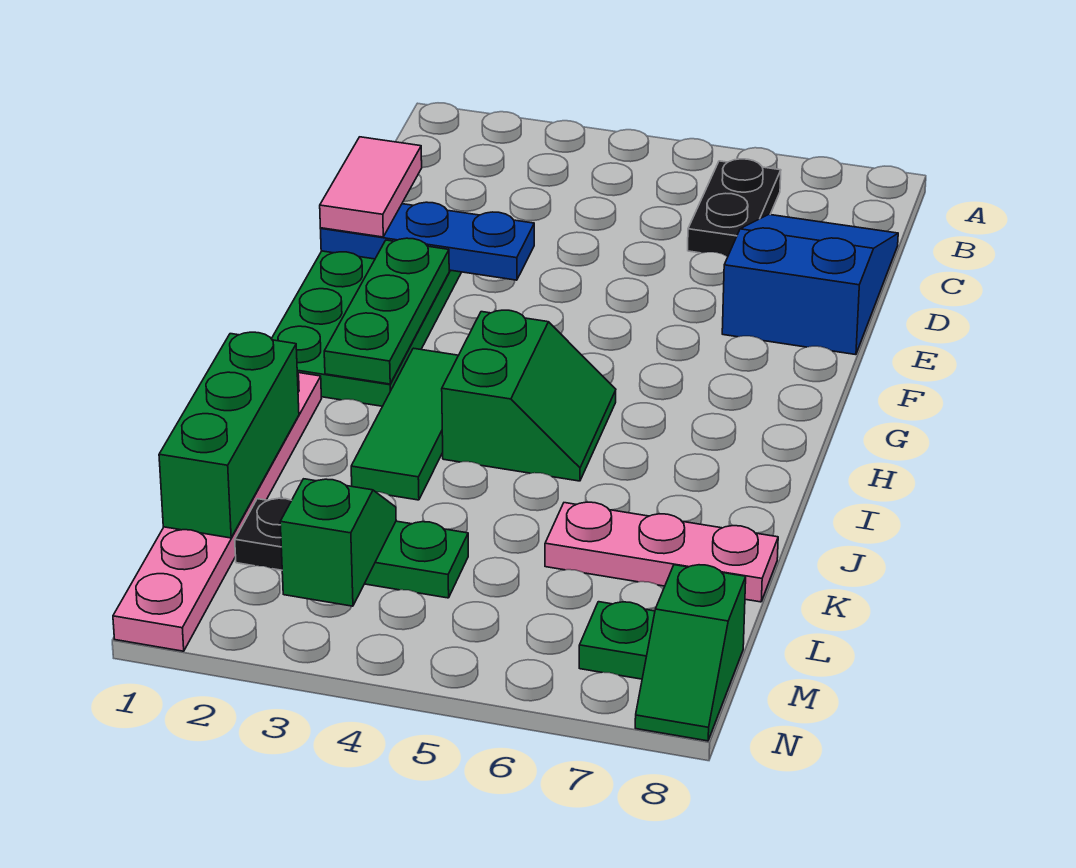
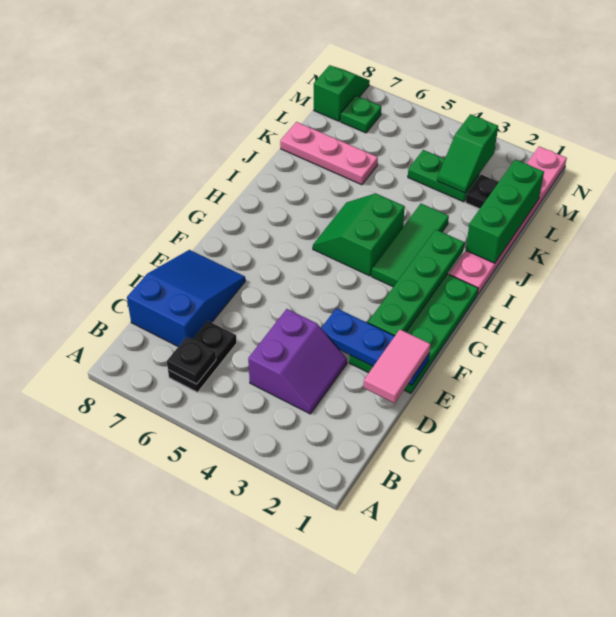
none -> black 1x1 plate [167,337,216,384]
none -> purple 2x2 slope [248,309,347,414]
blue 2x3 slope [722,215,898,355] -> blue 2x3 slope turned to [127,250,245,347]
green 1x3 plate [324,238,449,384] -> green 1x4 plate [368,229,464,336]

